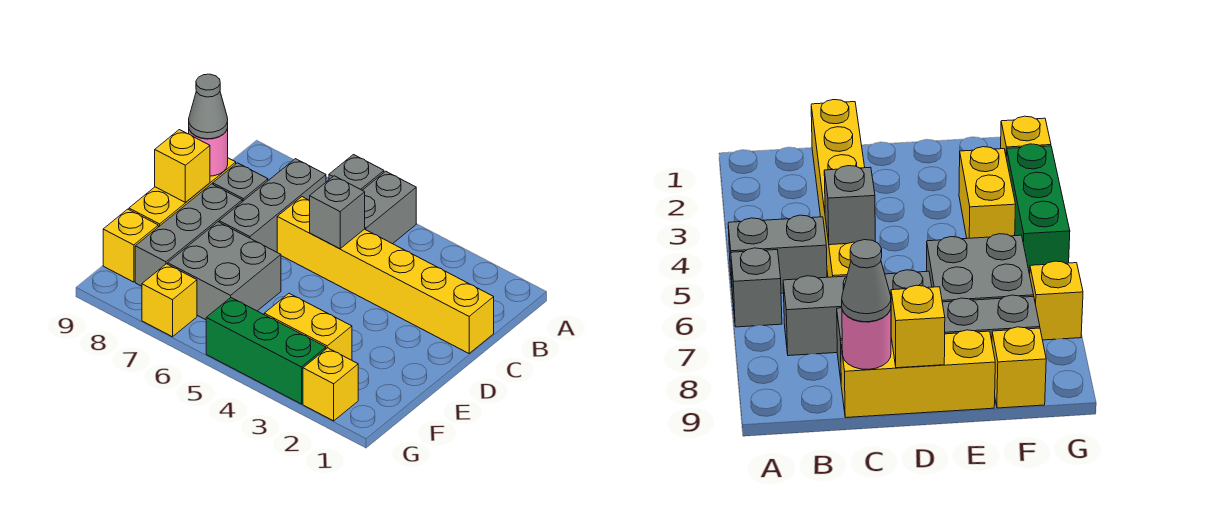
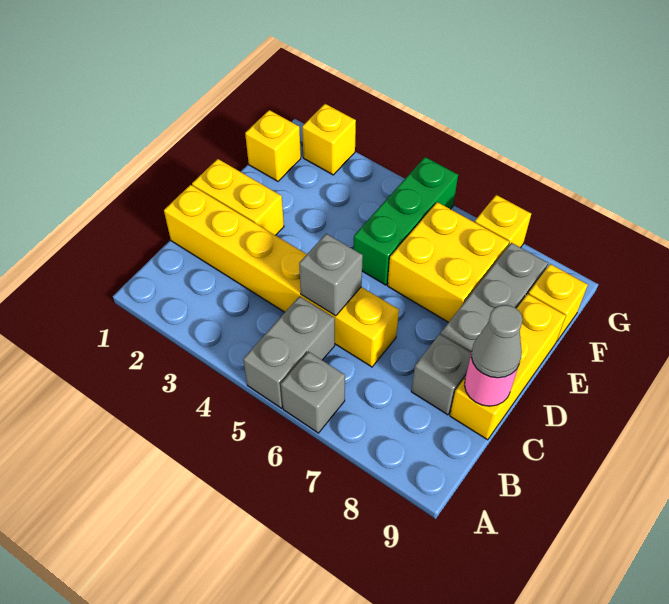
grey 1x3 brick [219,159,326,252] -> none
yellow 1x1 brick [155,130,210,202] -> yellow 1x1 brick moved to [245,110,301,181]
grey 2x2 brick [168,222,281,320] -> yellow 2x2 brick [388,202,509,322]
yellow 1x2 brick [264,293,352,360] -> yellow 1x2 brick moved to [192,159,284,235]
green 1x3 brick [206,298,326,404] -> green 1x3 brick turned to [354,157,458,285]

